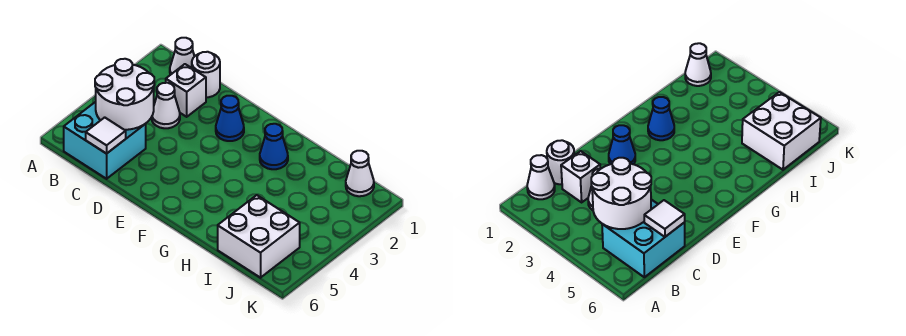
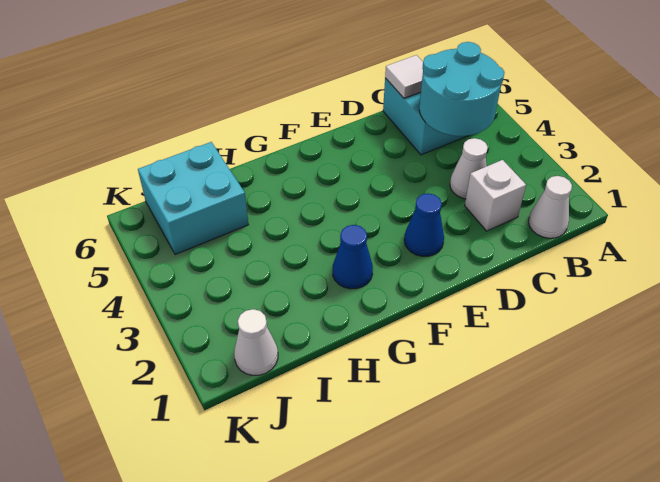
white 2x2 round brick [95,59,154,130] -> cyan 2x2 round brick [419,42,505,136]
white 1x1 round brick [192,52,220,97] -> none
white 2x2 brick [218,195,300,278] -> cyan 2x2 brick [138,142,248,255]

